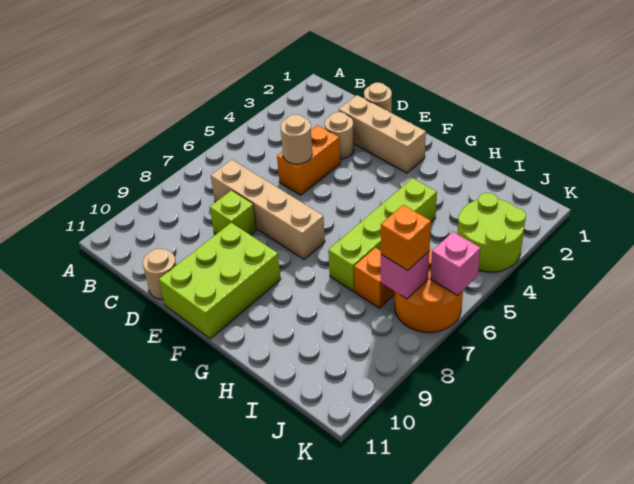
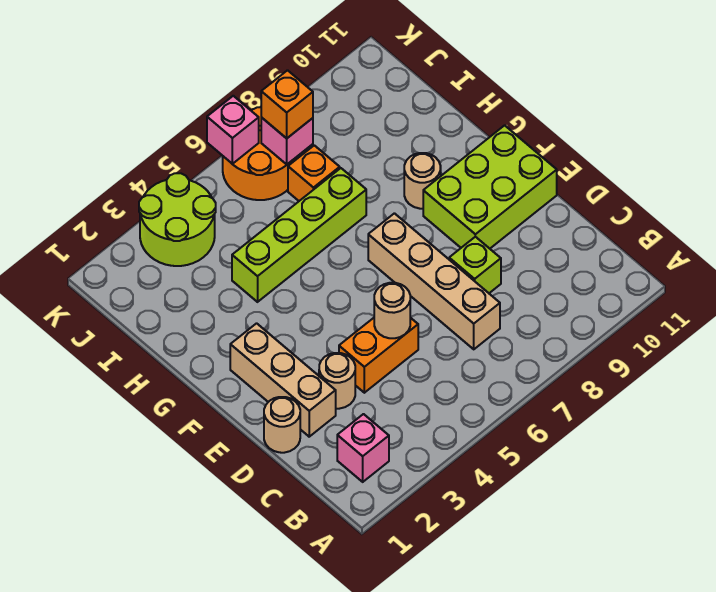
none -> pink 1x1 brick [337,414,389,482]
tan 1x1 round brick [143,249,176,299] -> tan 1x1 round brick moved to [404,153,441,209]

